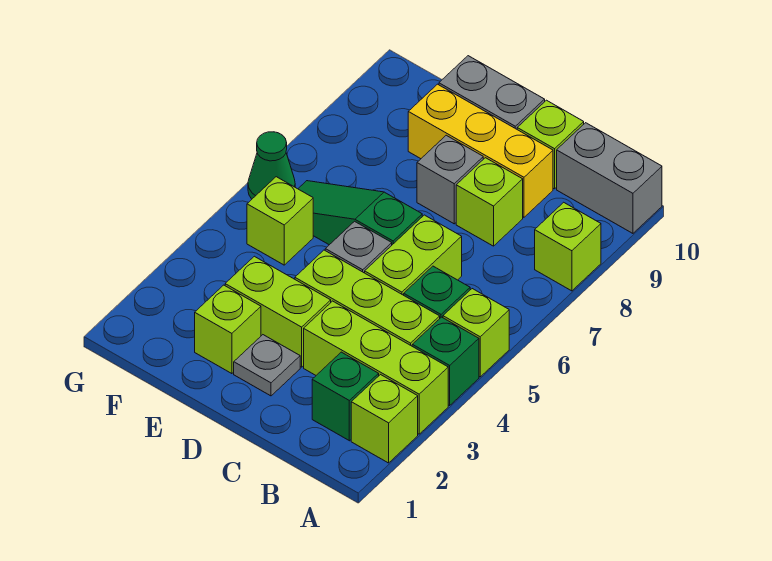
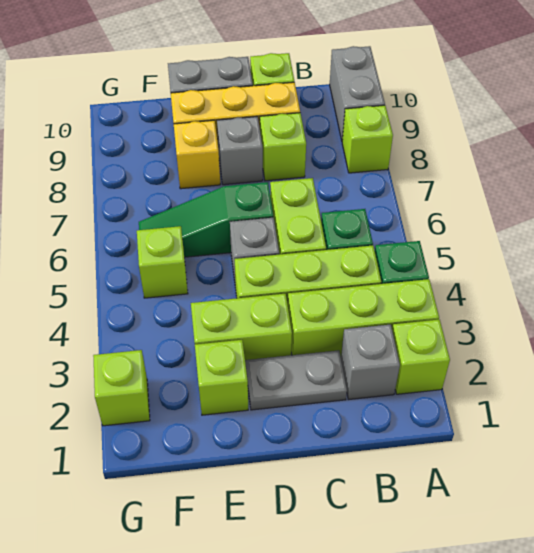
lime 1x1 brick [443,289,509,377] -> lime 1x1 brick moved to [93,350,150,426]
grey 1x2 brick [557,123,662,233] -> grey 1x2 brick turned to [330,46,385,140]
green 1x1 brick [312,352,379,441] -> grey 1x1 brick [341,325,400,400]
grey 1x1 plate [234,335,300,396] -> grey 1x2 plate [245,350,347,410]
none -> yellow 1x1 brick [174,120,220,189]
green 1x1 cone [248,132,295,199] -> none

